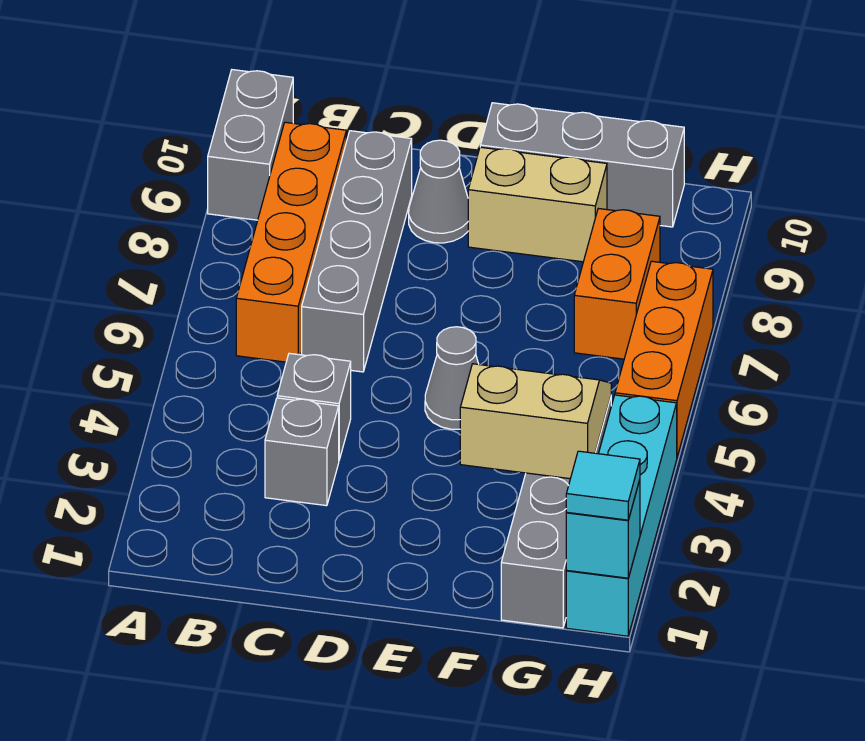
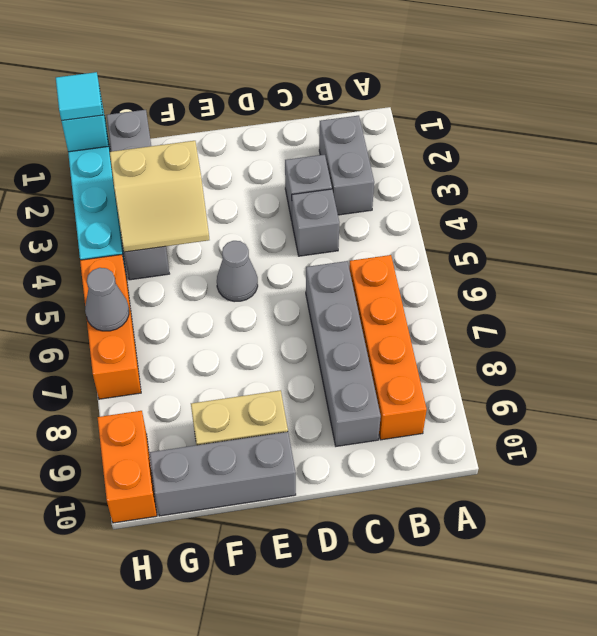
grey 1x2 brick [208,70,293,220] -> grey 1x2 brick moved to [319,116,374,215]
grey 1x1 cone [409,140,468,243] -> grey 1x1 cone moved to [85,268,129,331]
orange 1x2 brick [574,208,660,359] -> orange 1x2 brick moved to [97,411,157,523]

